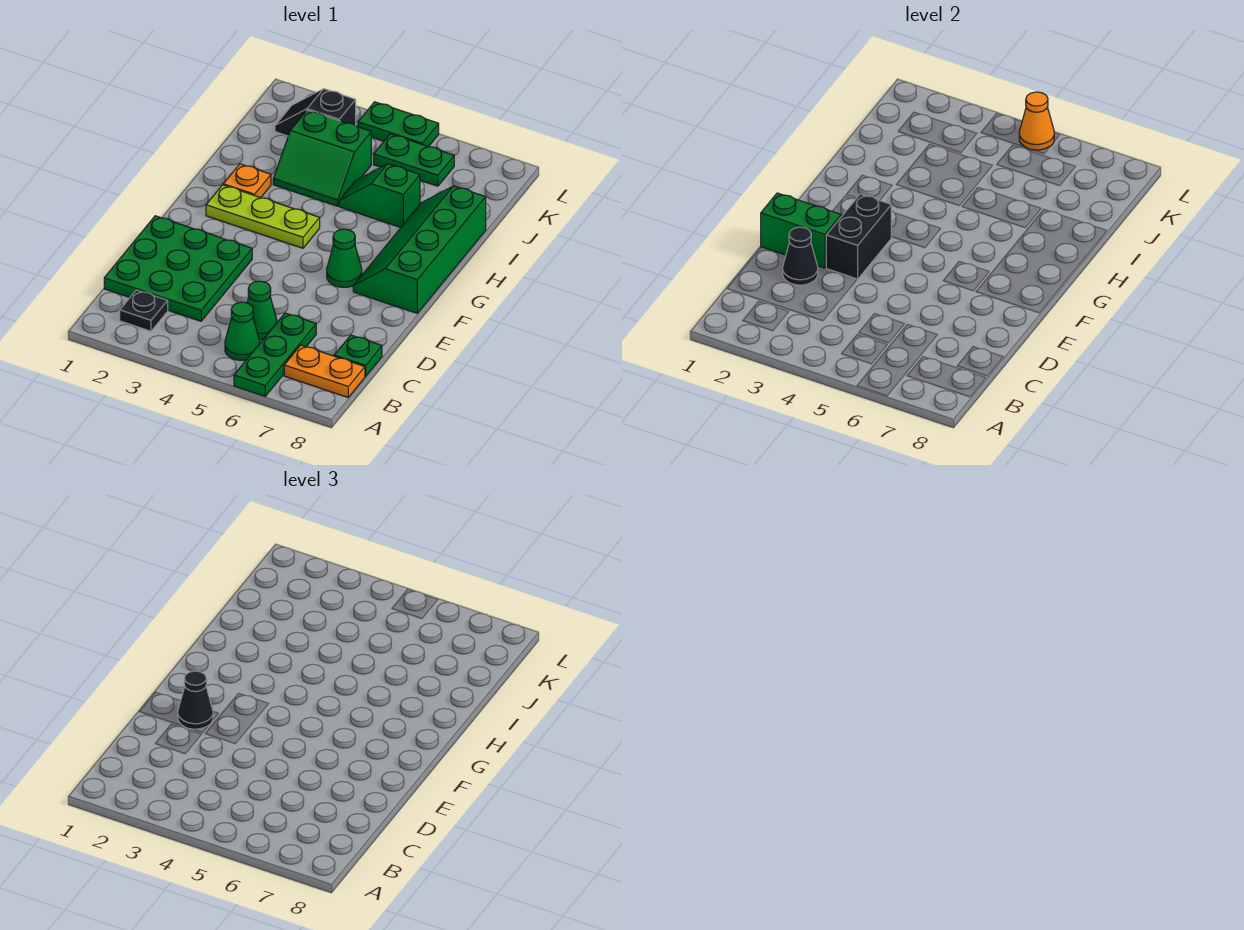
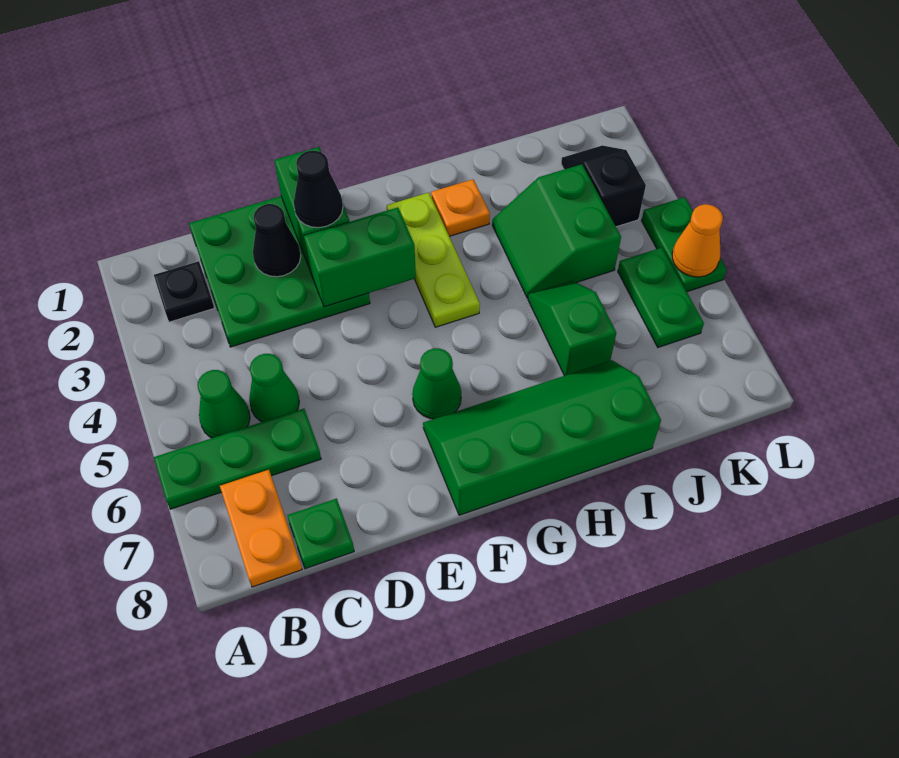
black 1x2 brick [826,194,891,279] -> green 1x2 brick [304,207,416,307]

